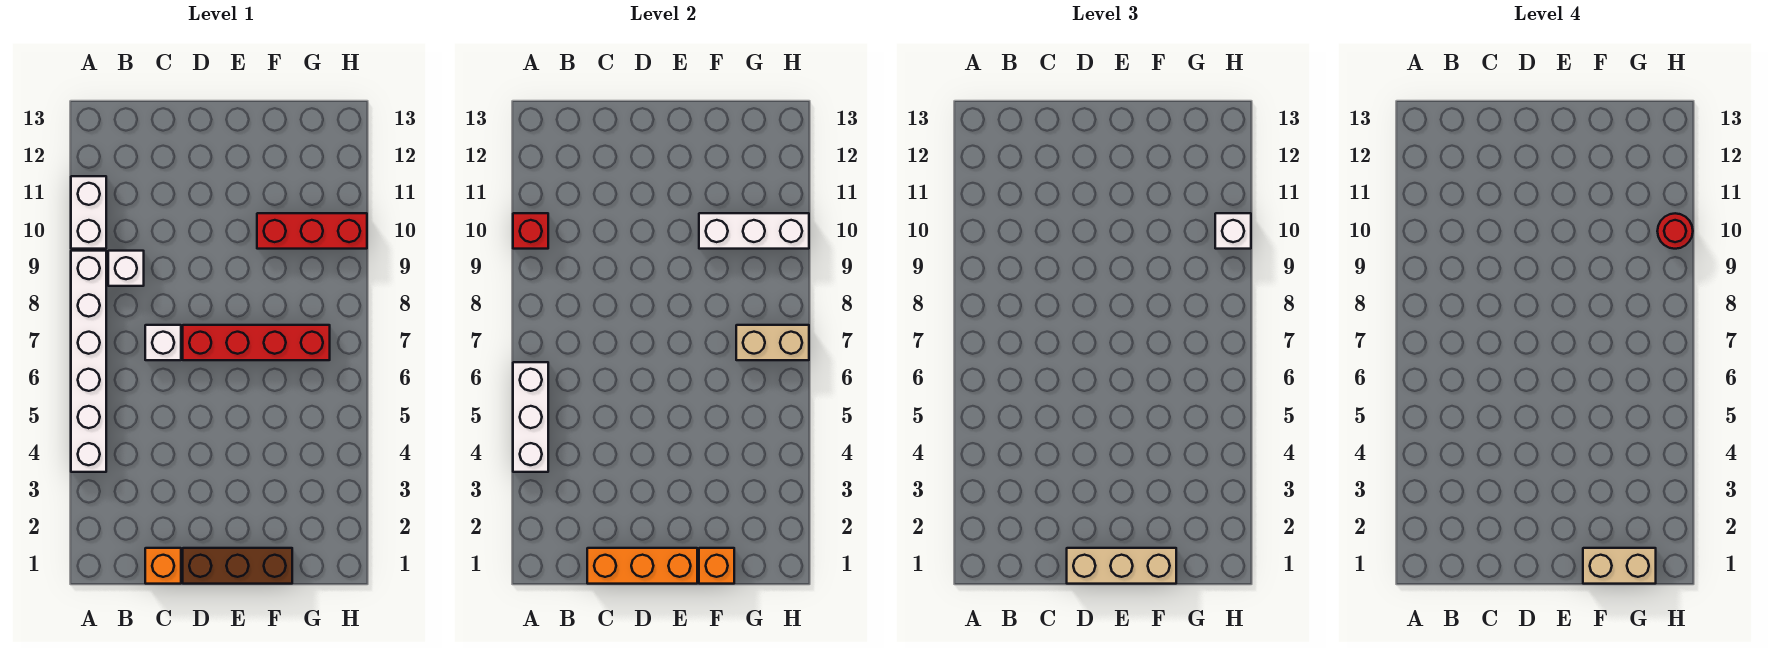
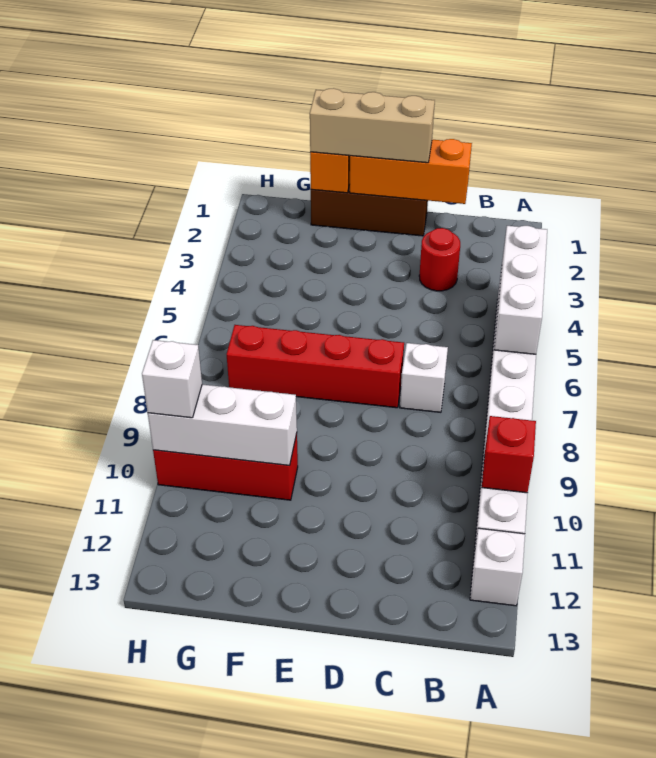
white 1x1 brick [108,251,144,286] -> white 1x1 brick moved to [470,528,525,606]
orange 1x1 brick [145,548,181,584] -> none
tan 1x2 brick [1583,548,1656,584] -> none
tan 1x2 brick [736,325,809,360] -> none
red 1x1 round brick [1657,213,1693,249] -> red 1x1 round brick moved to [419,228,460,291]

